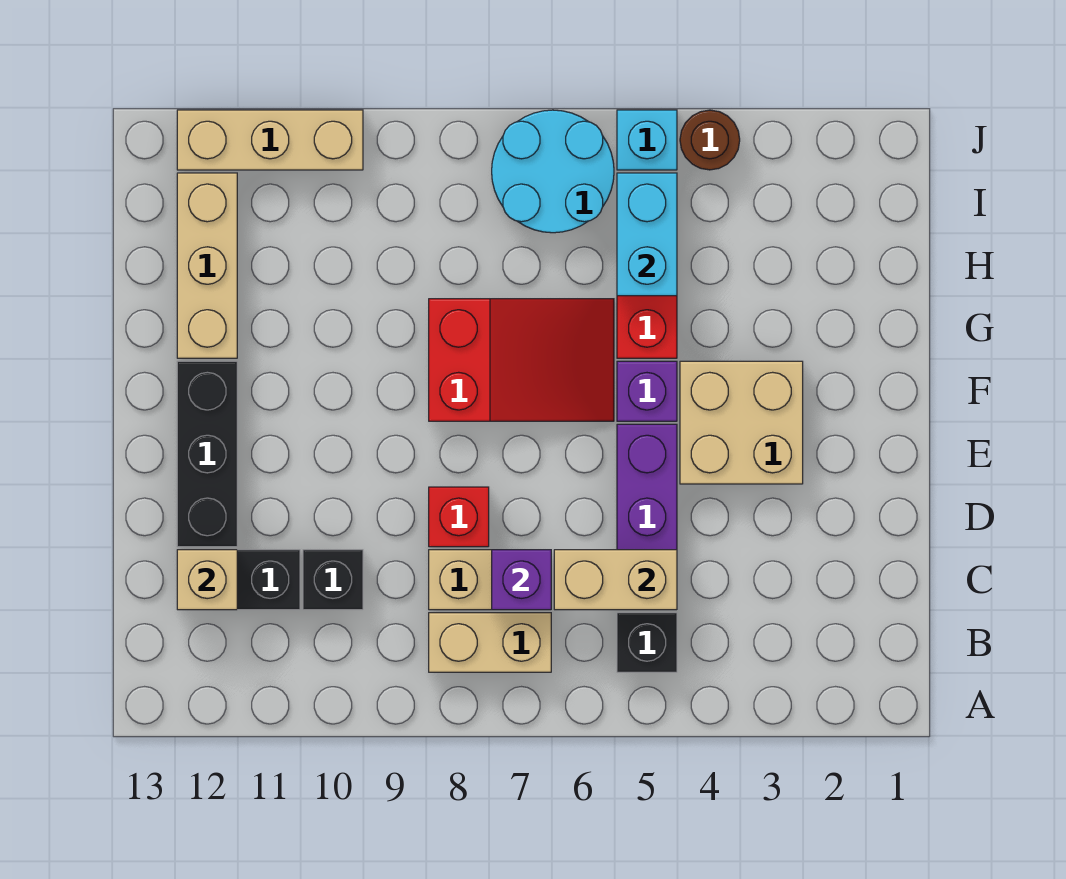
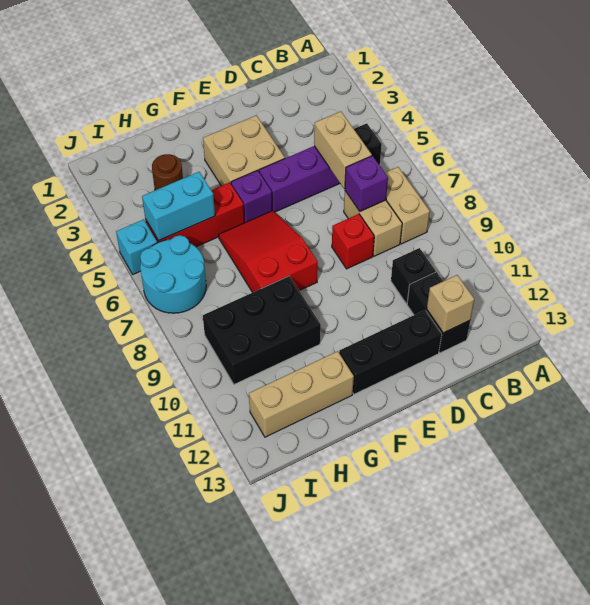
none -> black 2x3 brick [203,276,321,384]
brown 1x1 round brick [680,110,740,170] -> brown 1x1 round brick moved to [152,154,183,190]
tan 1x3 brick [177,110,363,170] -> none

